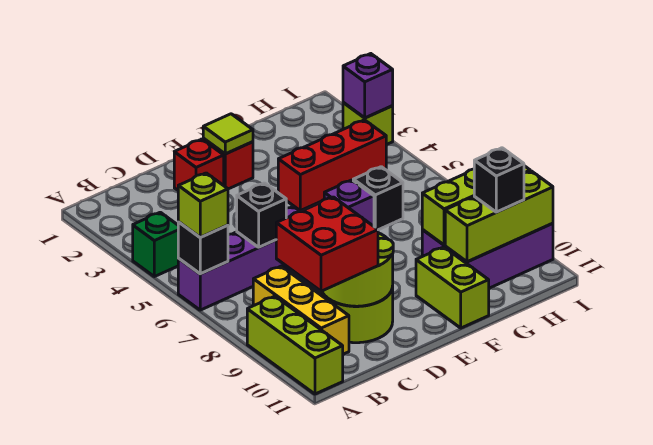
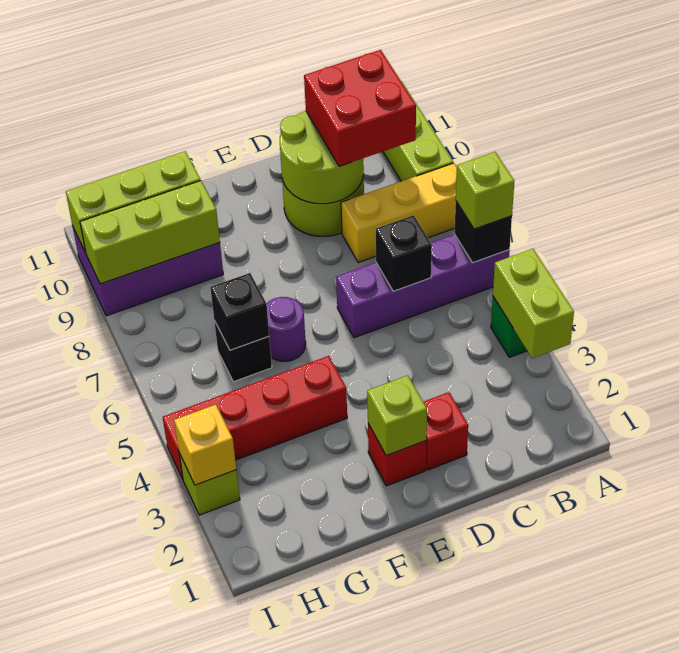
yellow 1x3 brick [253,266,349,354] -> yellow 1x3 brick turned to [341,163,457,263]
lime 1x1 tile [203,114,253,154] -> lime 1x1 brick [367,375,427,456]
red 1x3 brick [278,120,386,211] -> red 1x4 brick [163,356,347,479]
purple 1x1 brick [324,180,374,226] -> purple 1x1 round brick [267,297,306,361]
lime 1x2 brick [416,247,489,328] -> lime 1x2 brick moved to [493,249,574,358]
black 1x1 brick [474,148,524,212] -> black 1x1 brick moved to [210,273,269,350]
purple 1x1 brick [343,54,393,118] -> yellow 1x1 brick [174,405,236,485]

